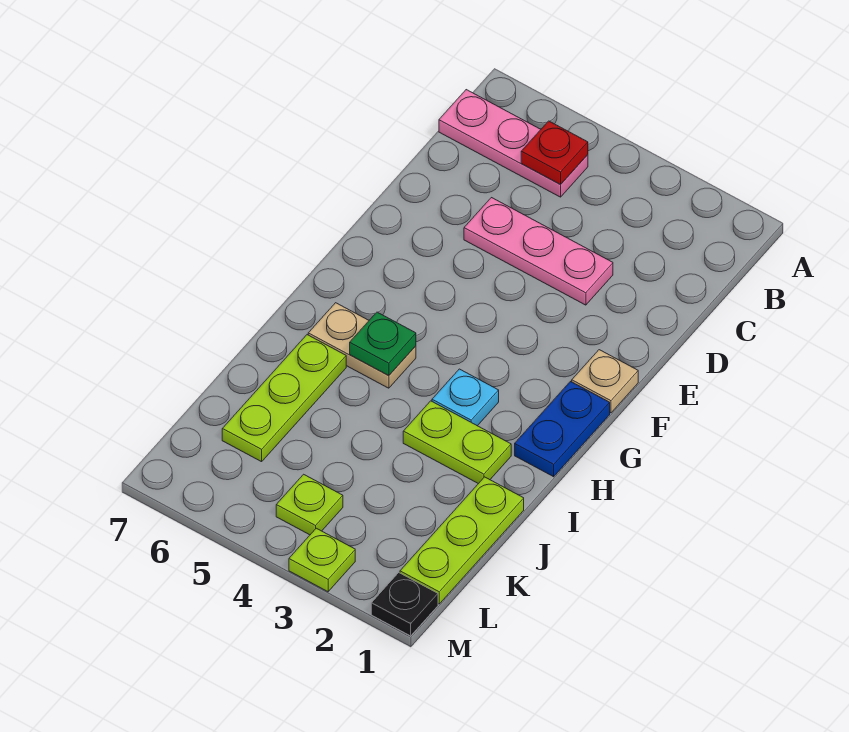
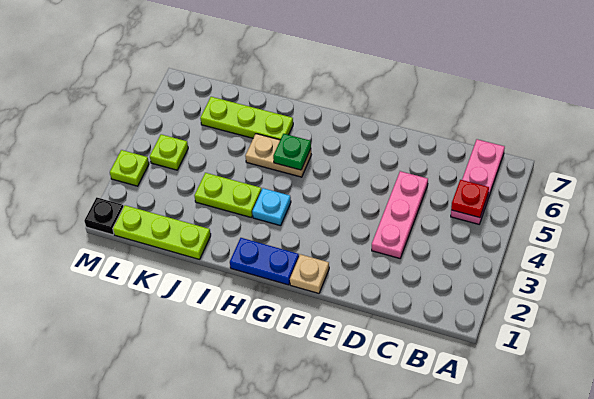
tan 1x2 plate [308,303,416,388] -> tan 1x2 plate turned to [245,134,311,177]
lime 1x2 plate [403,401,511,484] -> lime 1x2 plate turned to [194,173,262,218]

